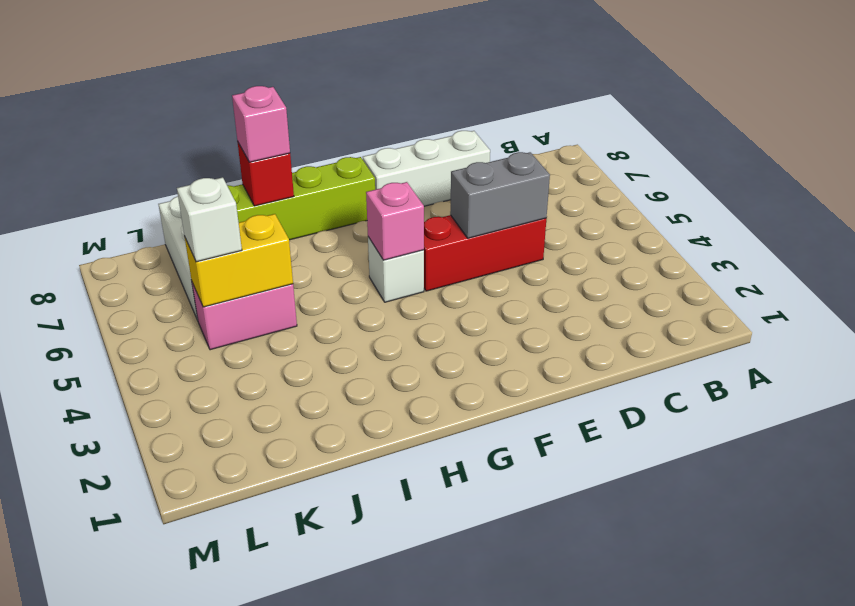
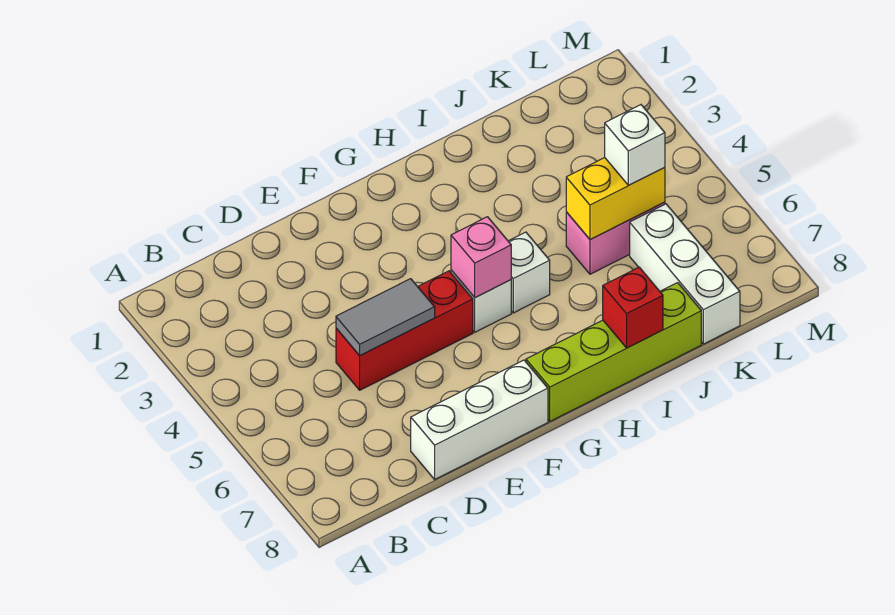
grey 1x2 brick [450,152,550,238] -> grey 1x2 tile [336,279,435,356]
none -> white 1x1 brick [508,232,550,313]
pink 1x1 brick [232,86,290,162] -> none

